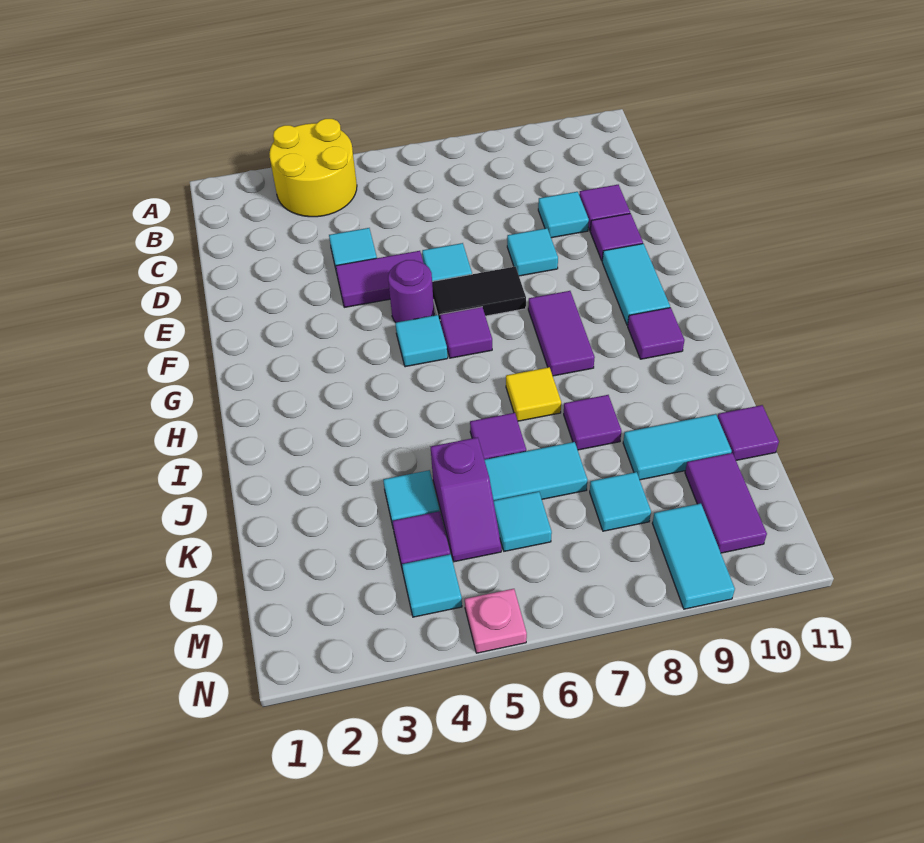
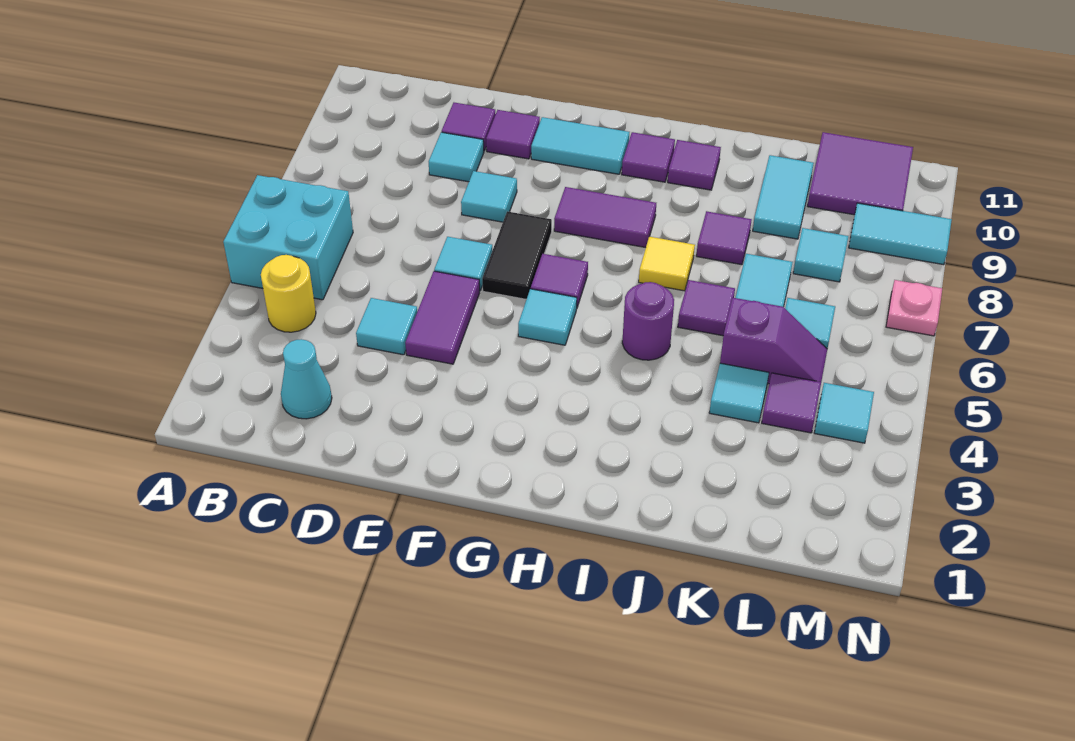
yellow 2x2 round brick [269,119,357,217] -> yellow 1x1 round brick [261,255,316,332]
none -> cyan 2x2 brick [223,175,353,300]
none -> cyan 1x1 cone [281,339,332,419]
purple 1x1 round brick [388,260,434,322] -> purple 1x1 round brick moved to [622,282,674,360]
purple 1x1 tile [718,405,779,460] -> purple 1x1 tile moved to [668,140,721,190]
purple 1x2 tile [685,453,767,553] -> purple 2x2 tile [808,132,913,215]
pink 1x1 plate [465,589,527,653] -> pink 1x1 plate moved to [886,280,942,336]

